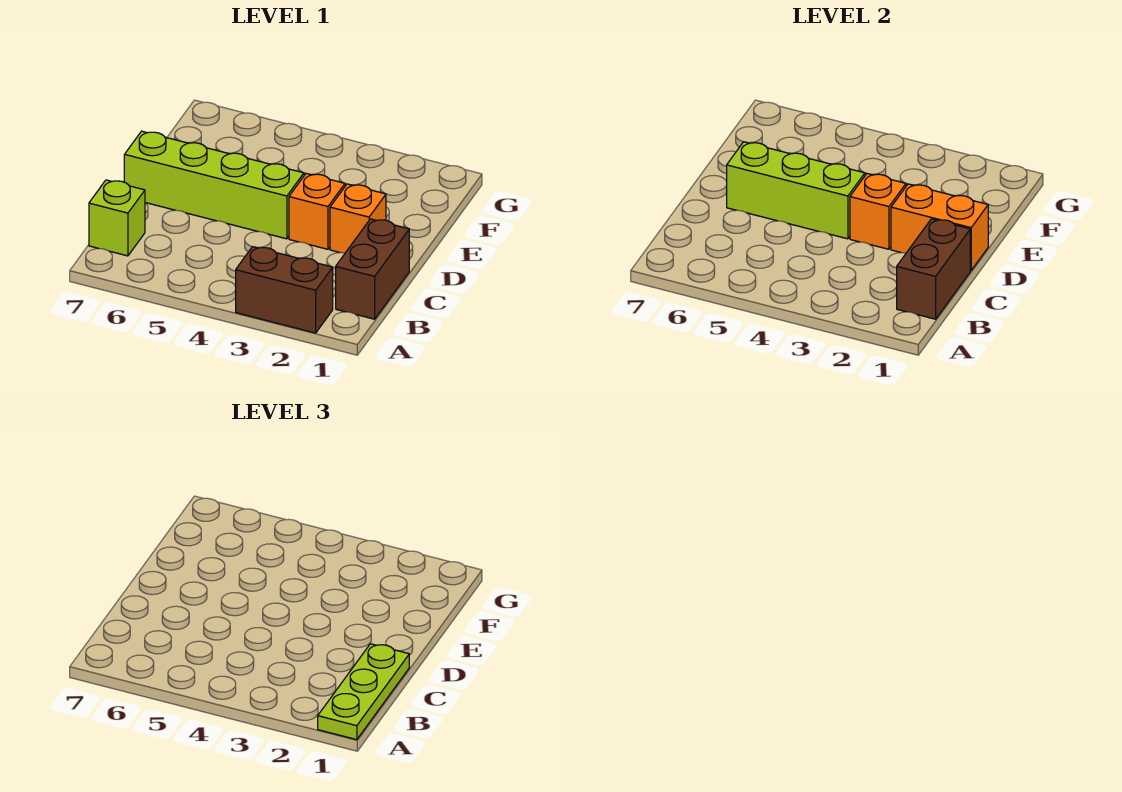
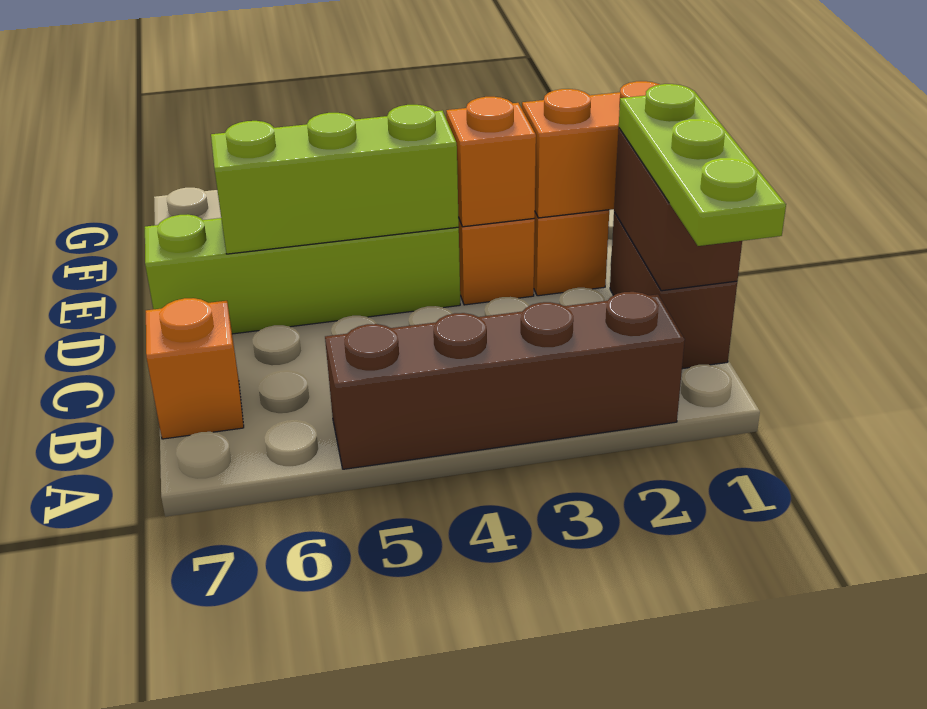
brown 1x2 brick [236,247,333,333] -> brown 1x4 brick [325,292,685,469]
lime 1x1 brick [89,180,145,256] -> orange 1x1 brick [146,298,244,439]

